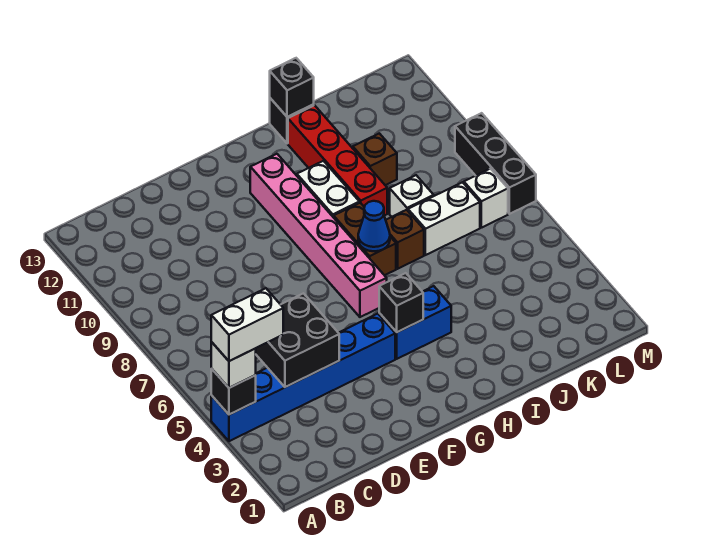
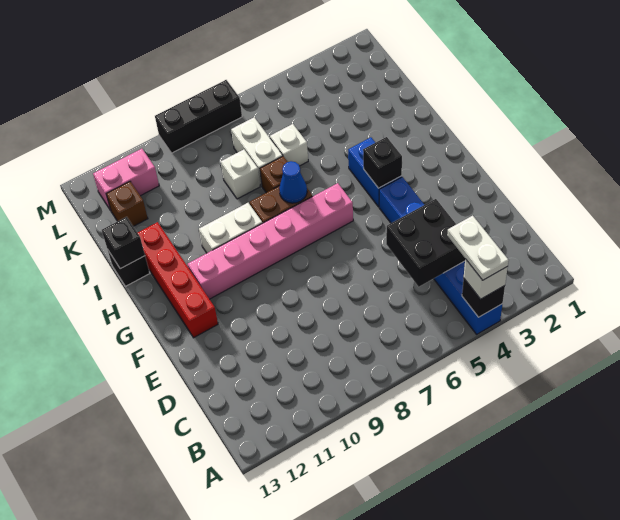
white 1x2 brick [211,288,283,361] -> white 1x2 plate [447,216,509,280]
red 1x4 brick [288,105,387,216] -> red 1x4 brick turned to [138,222,218,338]
brown 1x1 brick [353,133,397,185] -> brown 1x1 brick moved to [106,182,148,226]
white 1x1 brick [464,169,508,228] -> white 1x1 brick moved to [270,124,308,166]
none -> pink 1x2 brick [93,149,159,211]

